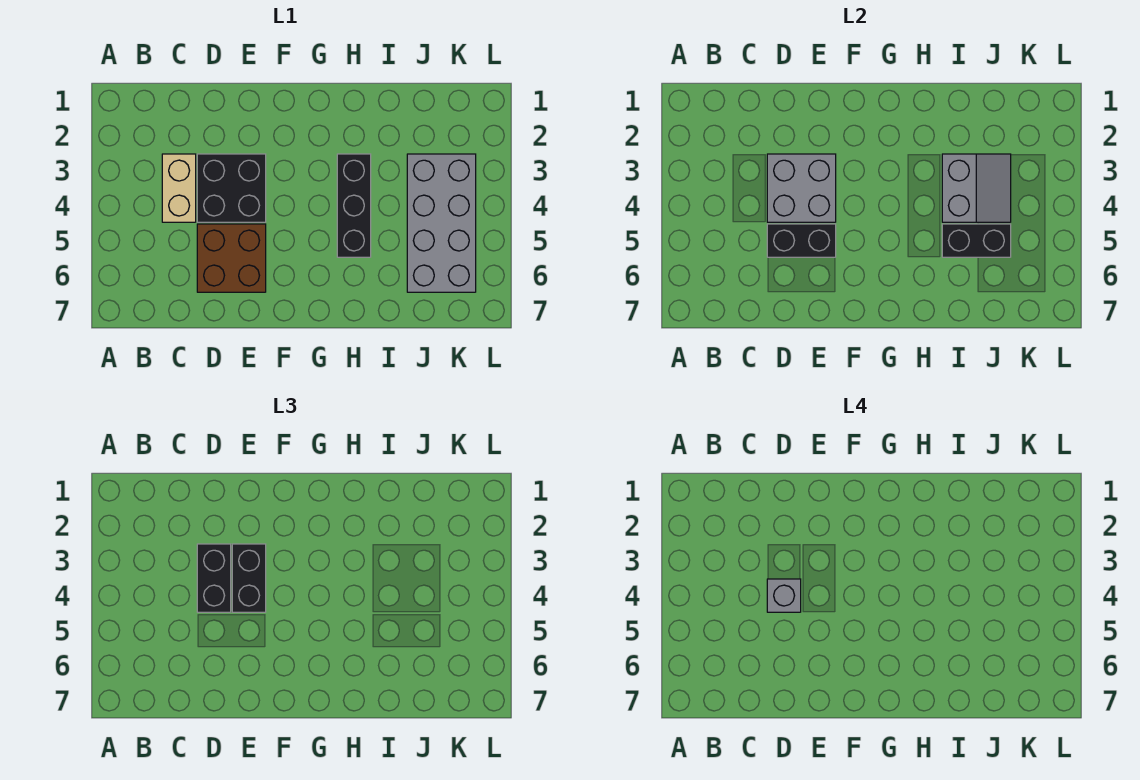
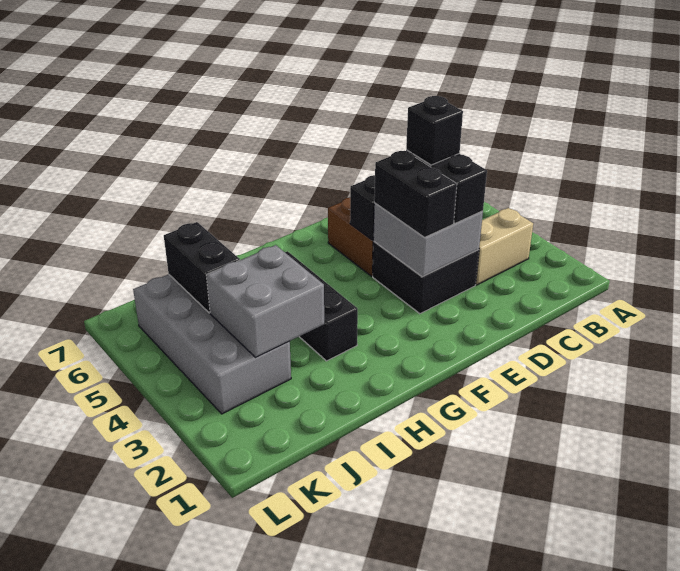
tan 1x2 brick [162,154,196,222] -> tan 1x2 brick turned to [476,208,533,285]
grey 1x1 brick [767,579,801,612] -> black 1x1 brick [406,96,463,165]
grey 2x2 slope [942,154,1011,222] -> grey 2x2 brick [206,245,324,357]
black 1x2 brick [942,224,1011,257] -> black 1x2 brick turned to [164,222,240,313]

